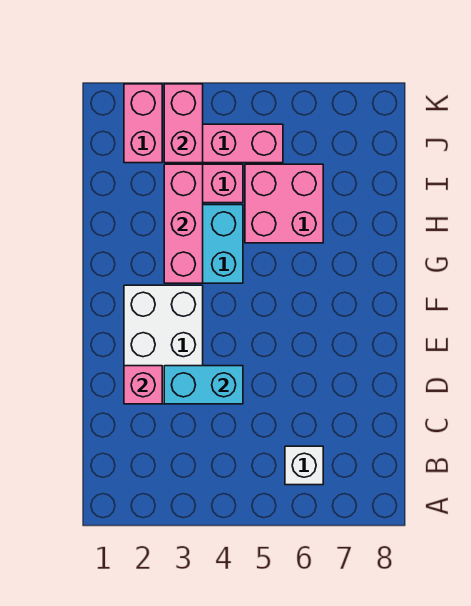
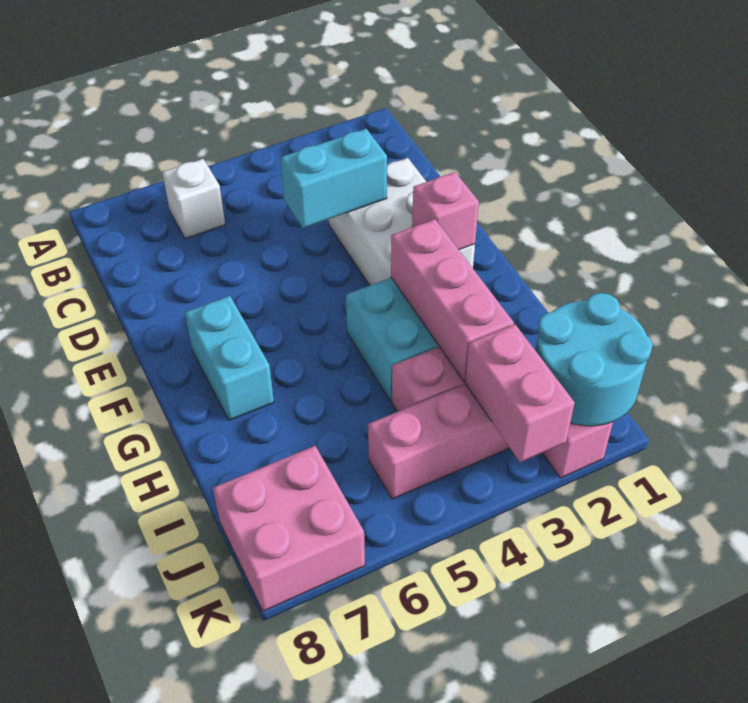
pink 1x1 brick [124,366,162,404] -> pink 1x1 brick moved to [412,172,479,250]
none -> cyan 1x2 brick [185,296,274,420]
pink 2x2 brick [245,164,323,243] -> pink 2x2 brick moved to [213,446,365,611]
none -> cyan 2x2 round brick [536,293,653,426]

